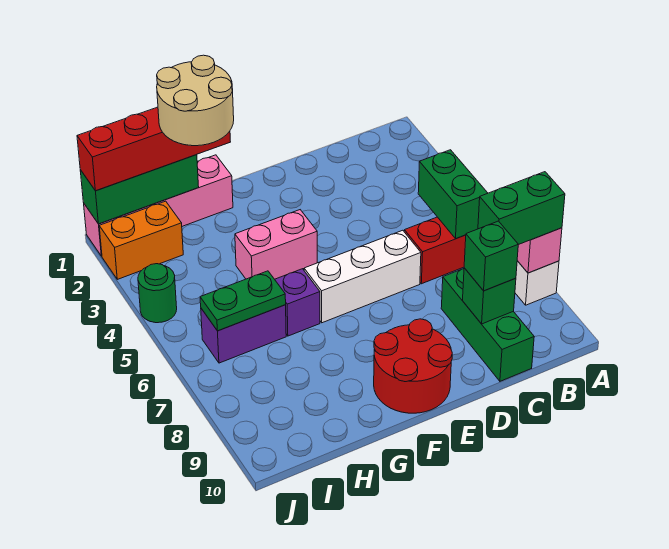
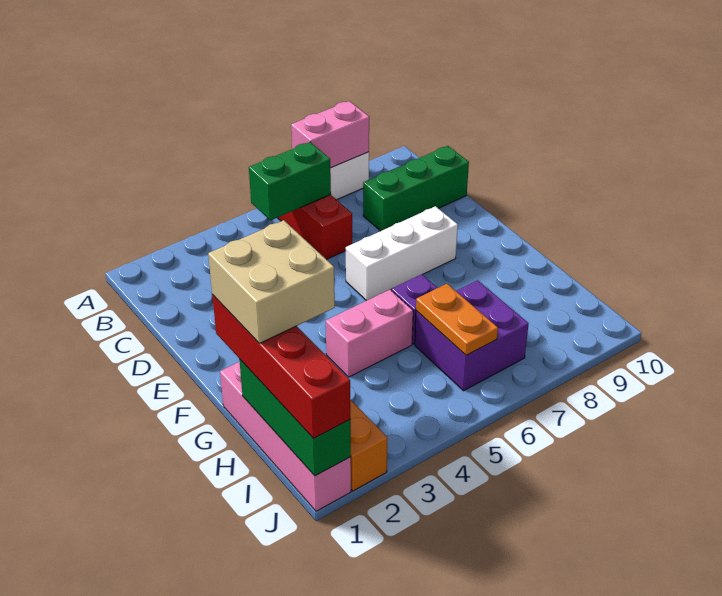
green 1x2 brick [478,172,565,245] -> none
green 1x1 brick [463,268,516,324] -> none
green 1x1 brick [464,221,518,291] -> none
white 1x3 brick [304,230,421,323] -> white 1x3 brick turned to [346,206,458,301]
red 2x2 round brick [374,319,452,413] -> none
pink 1x2 brick [235,210,317,279] -> pink 1x2 brick turned to [326,290,413,377]
tan 2x2 round brick [157,55,234,146] -> tan 2x2 brick [208,220,335,343]
purple 1x2 brick [201,305,286,363] -> purple 2x2 brick [415,280,529,391]
green 1x2 plate [200,271,286,331] -> orange 1x2 plate [416,284,498,355]
green 1x1 round brick [138,264,177,323] -> none

